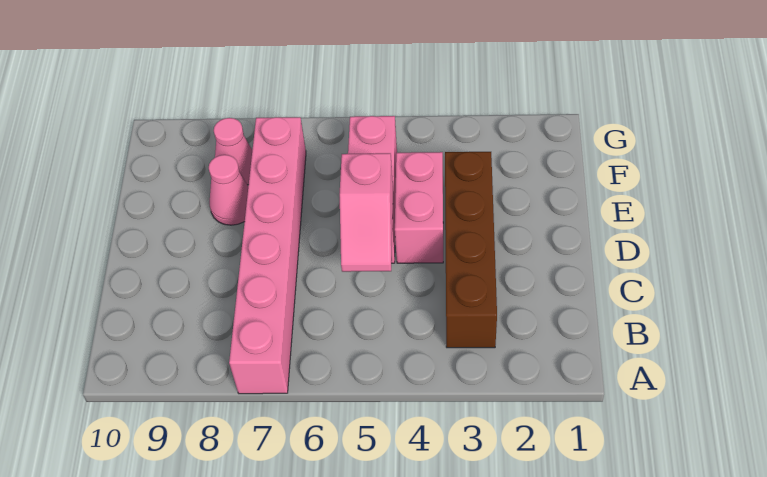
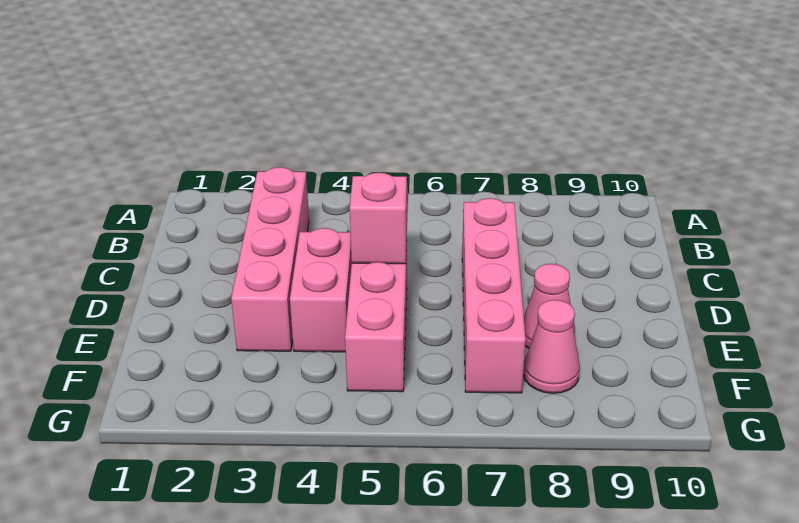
pink 1x6 brick [229,117,306,394] -> pink 1x4 brick [462,198,526,393]
brown 1x4 brick [445,152,497,348] -> pink 1x4 brick [231,167,309,351]

